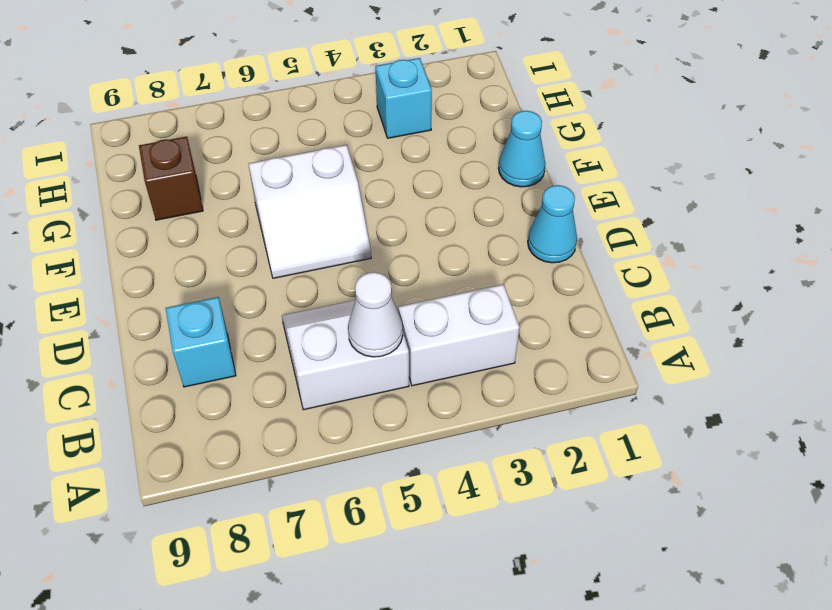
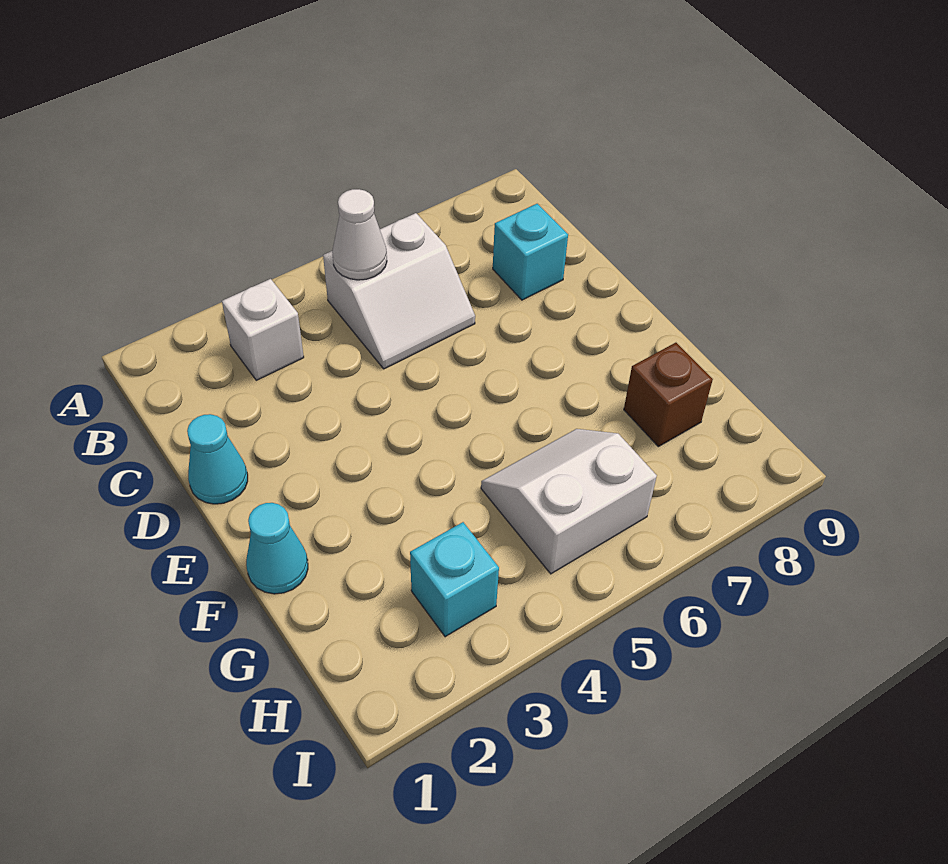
white 1x2 brick [398,284,519,386] -> white 1x1 brick [222,279,304,380]
white 2x2 slope [249,145,371,278] -> white 2x2 slope moved to [481,429,657,574]

